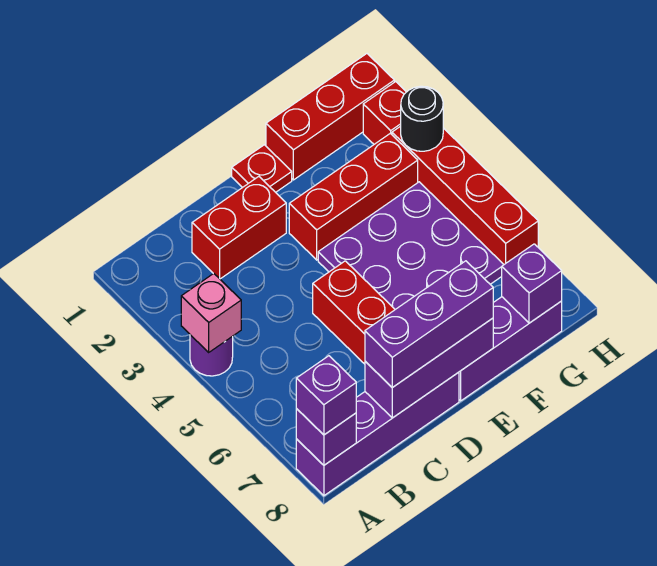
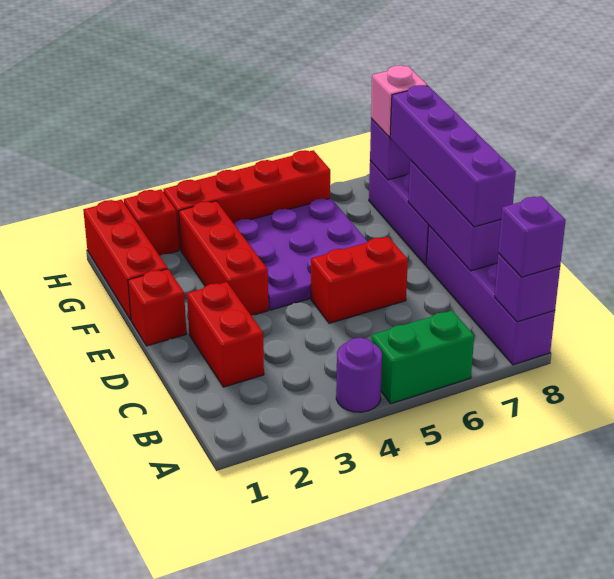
pink 1x1 brick [181,274,241,352] -> pink 1x1 brick moved to [371,65,427,137]
none -> green 1x2 brick [371,311,474,404]
purple 1x3 brick [365,261,493,388] -> purple 1x4 brick [390,85,516,227]
red 1x1 plate [232,145,292,192] -> red 1x1 brick [128,269,186,346]
black 1x1 round brick [401,86,443,151] -> none

